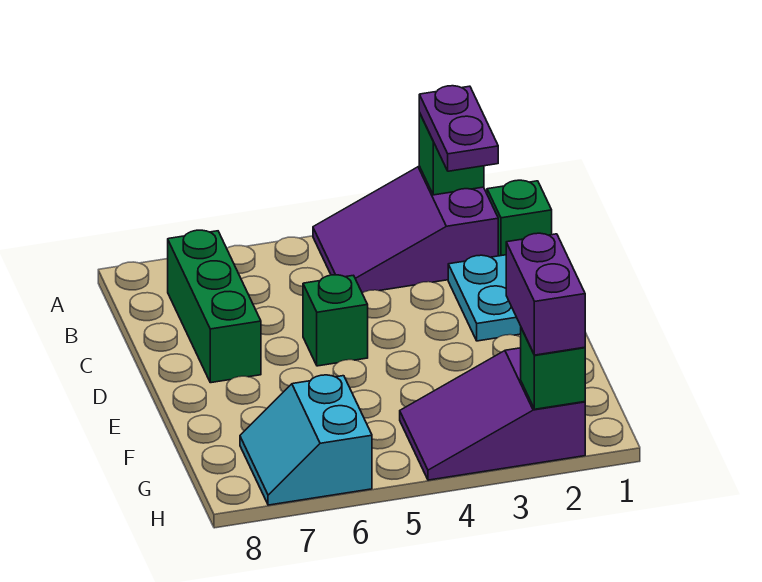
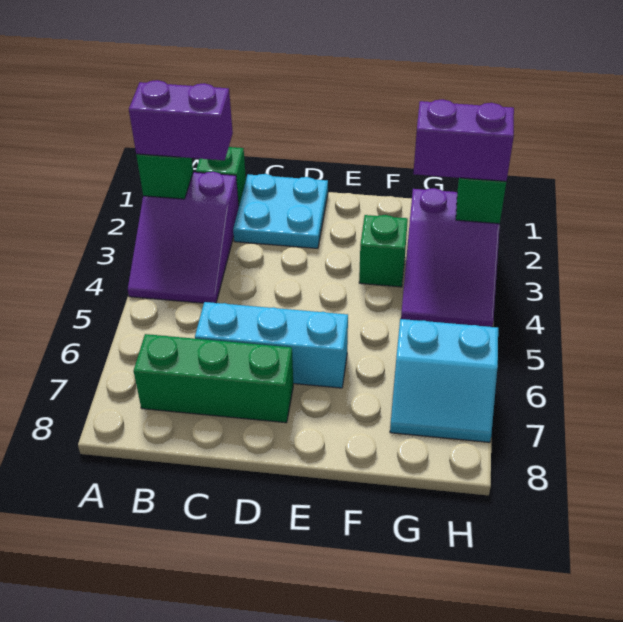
purple 1x2 plate [419,86,498,171] -> purple 1x2 brick [129,80,233,160]
none -> cyan 1x3 brick [195,302,348,388]
green 1x1 brick [303,275,368,366] -> green 1x1 brick moved to [359,215,408,287]

